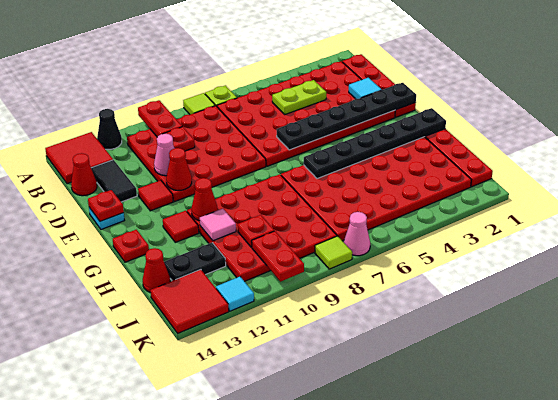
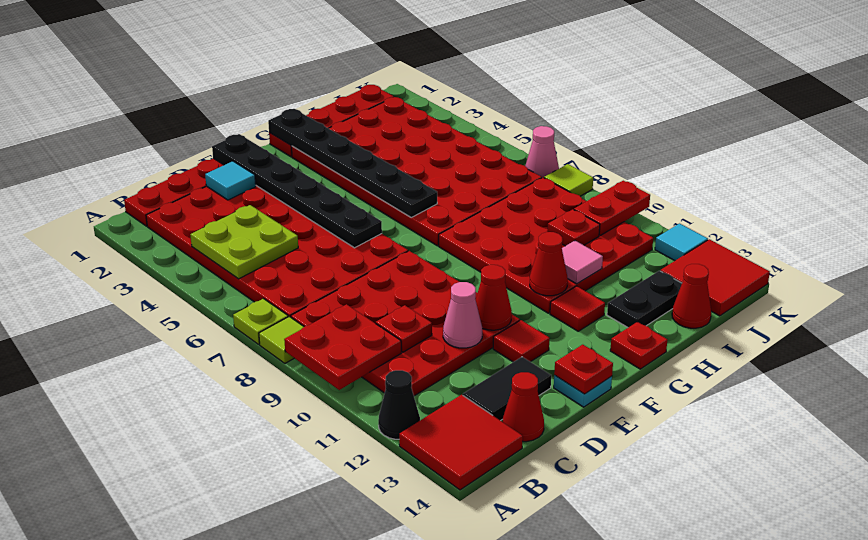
red 1x2 plate [138,100,182,137] -> red 2x2 plate [284,304,401,390]
lime 1x2 plate [272,80,326,114] -> lime 2x2 plate [190,205,298,279]
black 1x2 plate [164,243,226,281] -> black 1x2 plate turned to [607,271,682,327]

